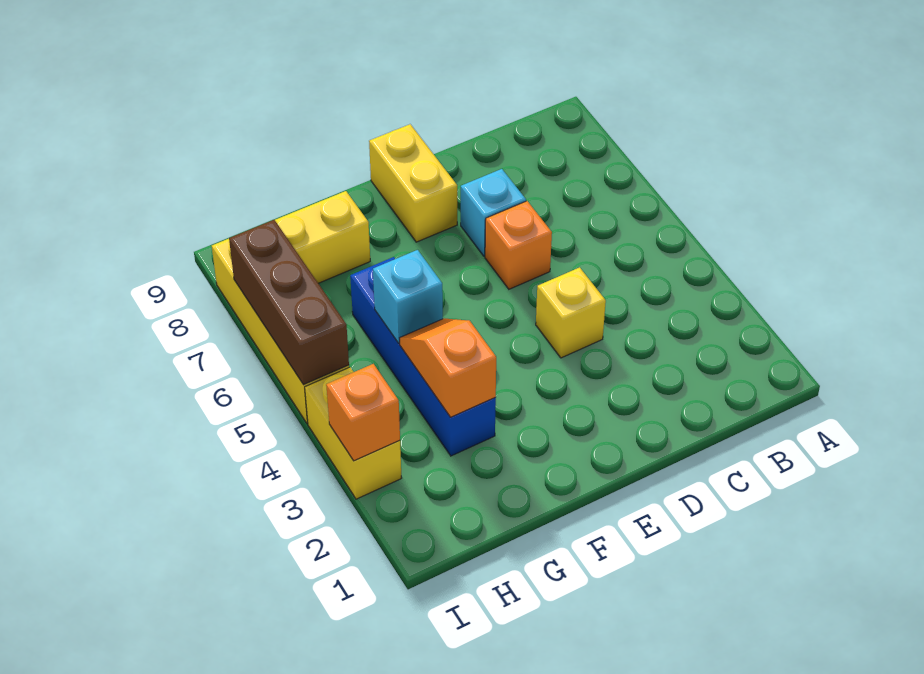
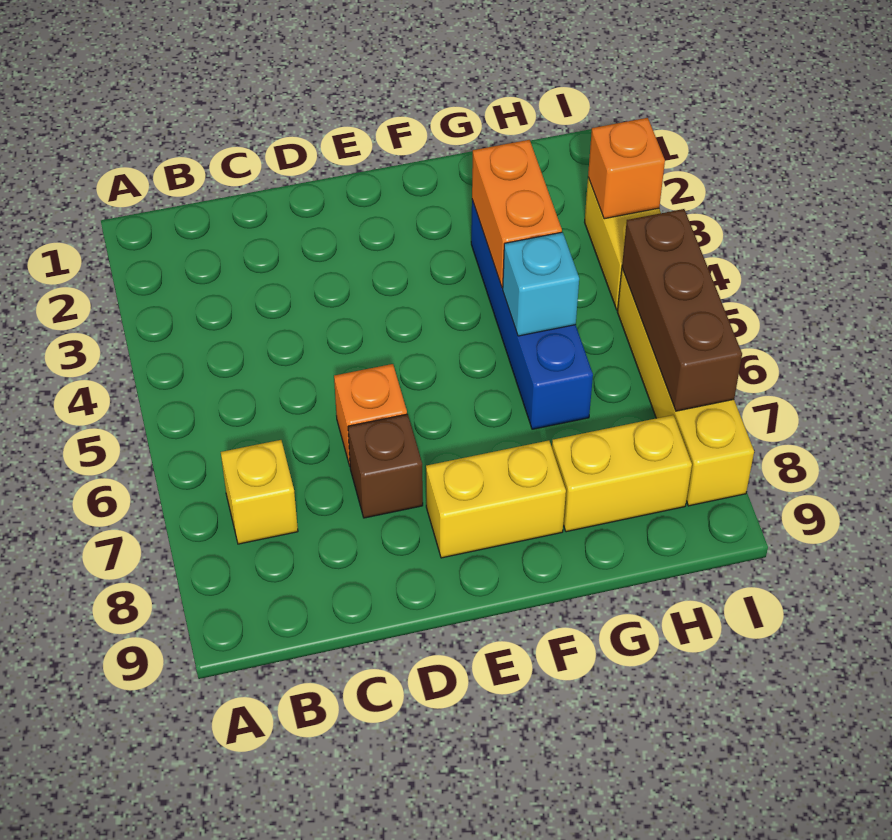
yellow 1x1 brick [536,267,606,358] -> yellow 1x1 brick moved to [221,440,298,544]
cyan 1x1 brick [461,169,526,256] -> brown 1x1 brick [348,414,423,518]
yellow 1x2 brick [369,124,457,242] -> yellow 1x2 brick turned to [426,440,566,558]
orange 1x2 slope [400,318,496,417] -> orange 1x2 brick [472,140,562,288]

